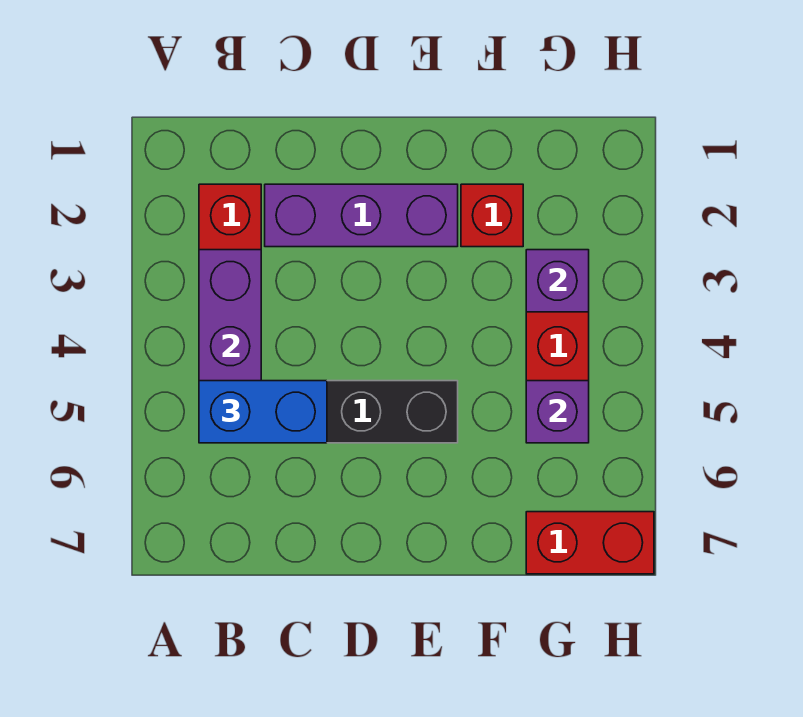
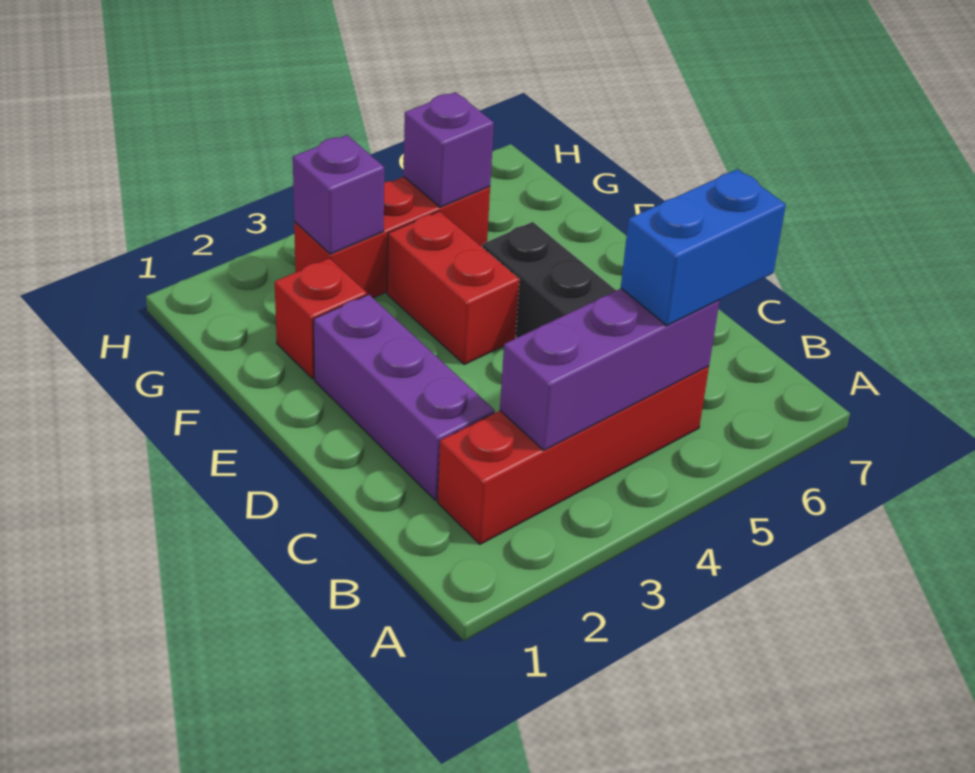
blue 1x2 brick [199,381,327,443] -> blue 1x2 brick turned to [621,169,786,326]
red 1x2 brick [526,512,654,574] -> red 1x2 brick moved to [387,211,520,364]

